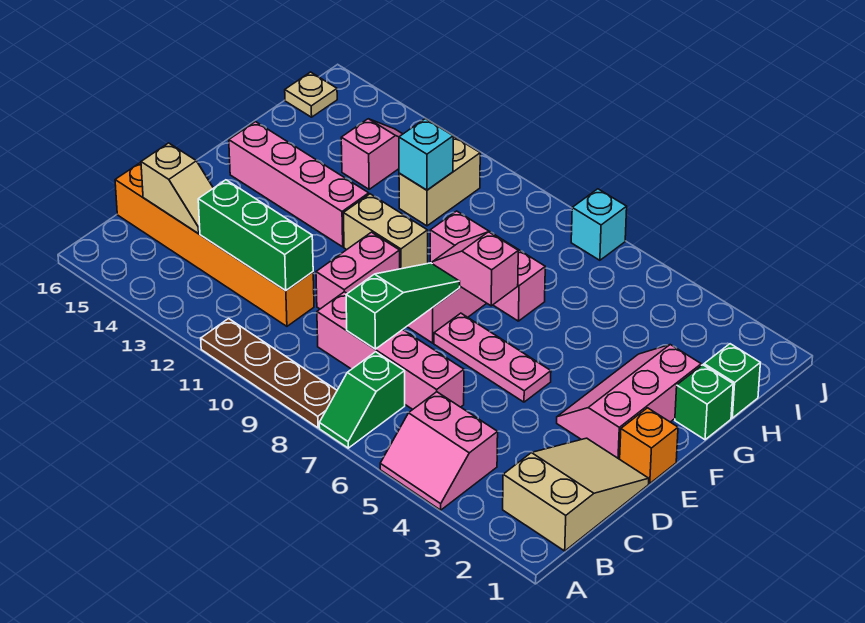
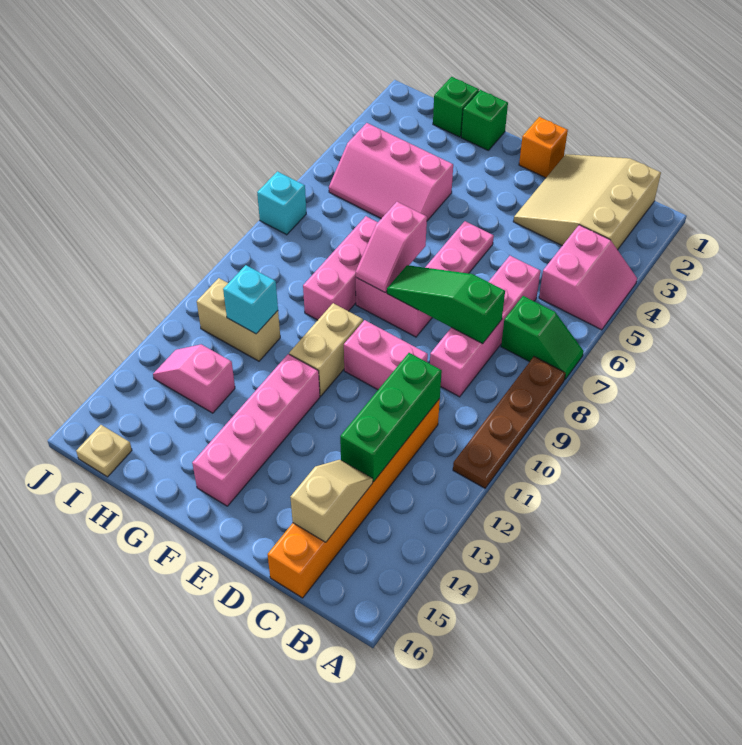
tan 2x3 slope [503,438,649,551] -> tan 3x3 slope [513,154,661,250]
pink 2x3 slope [557,345,701,459] -> pink 2x3 slope moved to [329,123,453,221]

